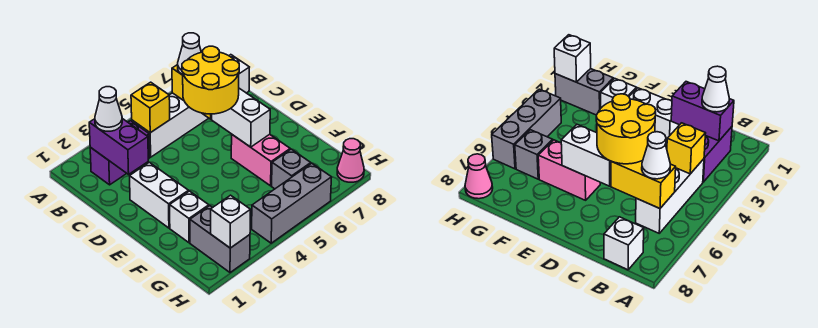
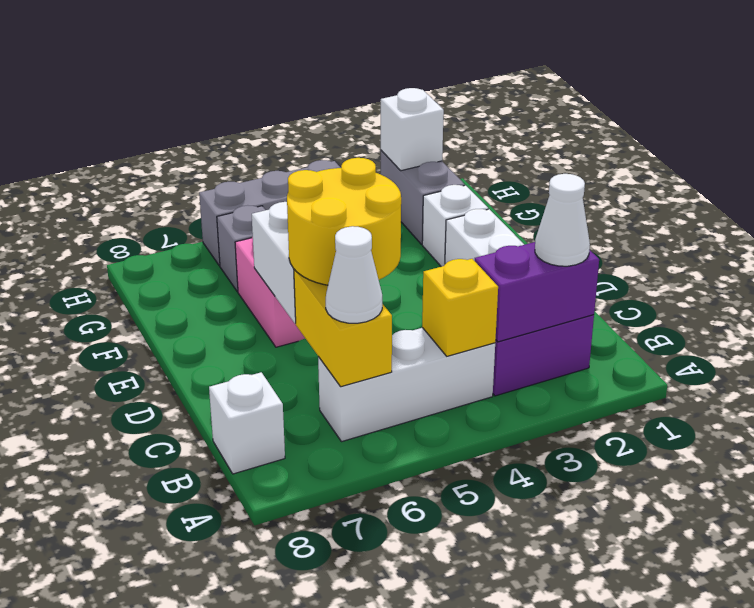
purple 1x2 brick [89,119,148,174] -> purple 1x2 brick turned to [475,242,599,342]
pink 1x1 cone [337,139,364,182] -> none

